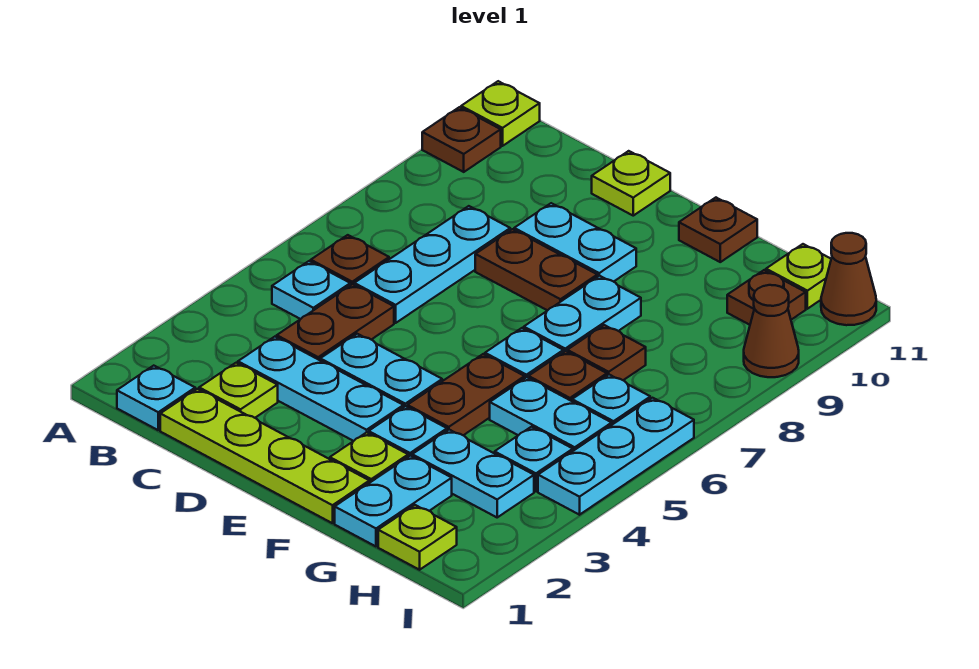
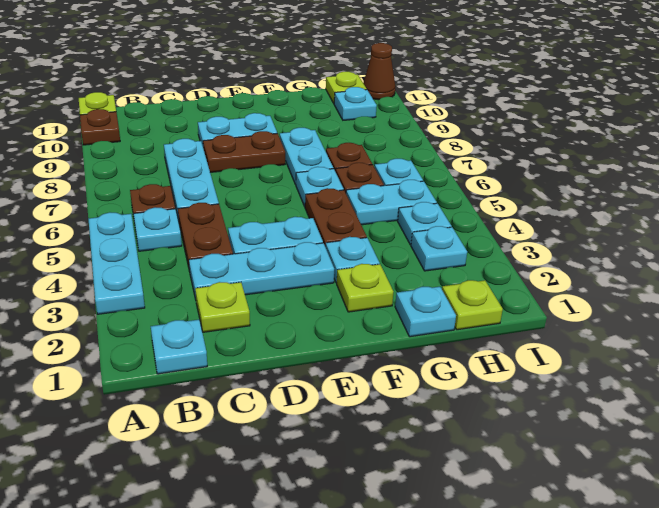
lime 1x4 plate [160,389,369,523] -> none
lime 1x1 plate [592,151,670,216] -> none
brown 1x1 plate [679,198,757,262] -> none
cyan 1x2 plate [335,456,452,546] -> cyan 1x1 plate [395,287,456,337]
cyan 1x2 plate [412,430,534,517] -> cyan 1x1 plate [411,226,467,271]
brown 1x1 plate [727,270,806,325] -> cyan 1x1 plate [334,87,377,120]
cyan 1x3 plate [538,398,694,515] -> cyan 1x3 plate moved to [88,212,145,314]
brown 1x1 cone [744,285,799,377] -> none

